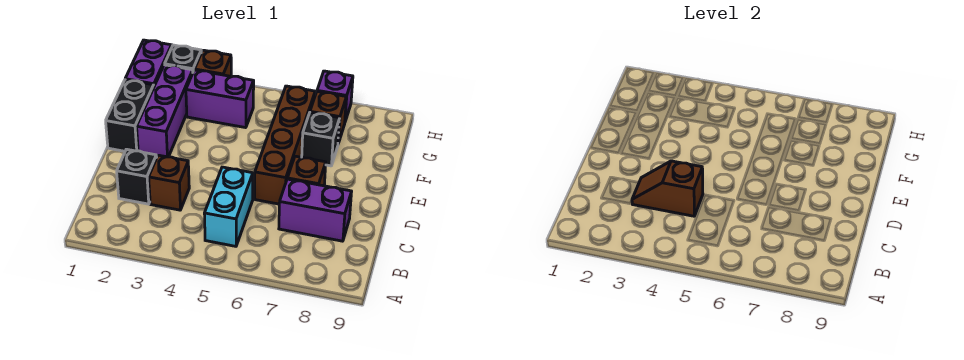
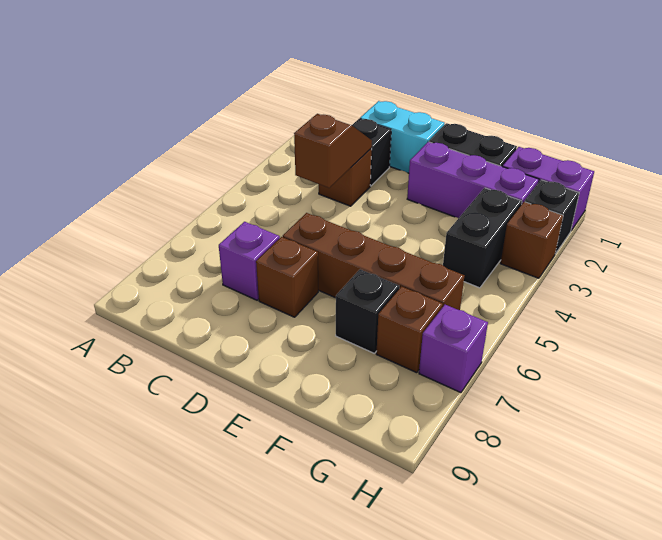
cyan 1x2 brick [204,167,253,246] -> cyan 1x2 brick moved to [360,101,445,173]
purple 1x2 brick [279,179,352,241] -> purple 1x1 brick [219,222,280,300]
purple 1x2 brick [186,70,254,128] -> black 1x2 brick [443,188,522,288]

